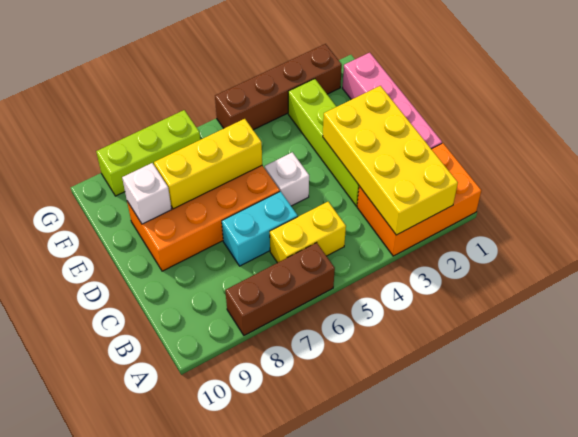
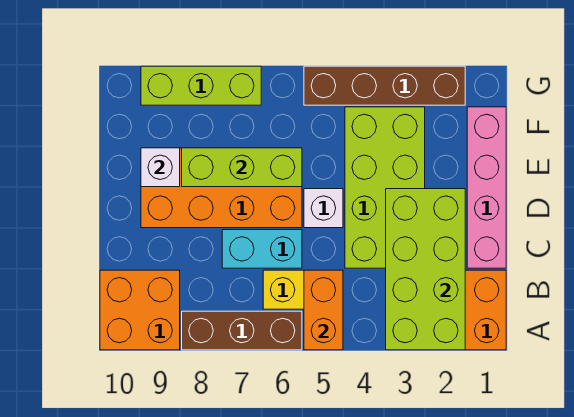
yellow 2x4 brick [323,86,458,235] -> lime 2x4 brick [386,189,465,350]
none -> orange 1x2 brick [304,270,343,350]
none -> orange 2x2 brick [100,270,180,350]
lime 1x4 brick [288,79,359,206] -> lime 2x4 brick [345,107,425,268]
yellow 1x3 brick [154,119,262,209] -> lime 1x3 brick [182,148,302,187]

